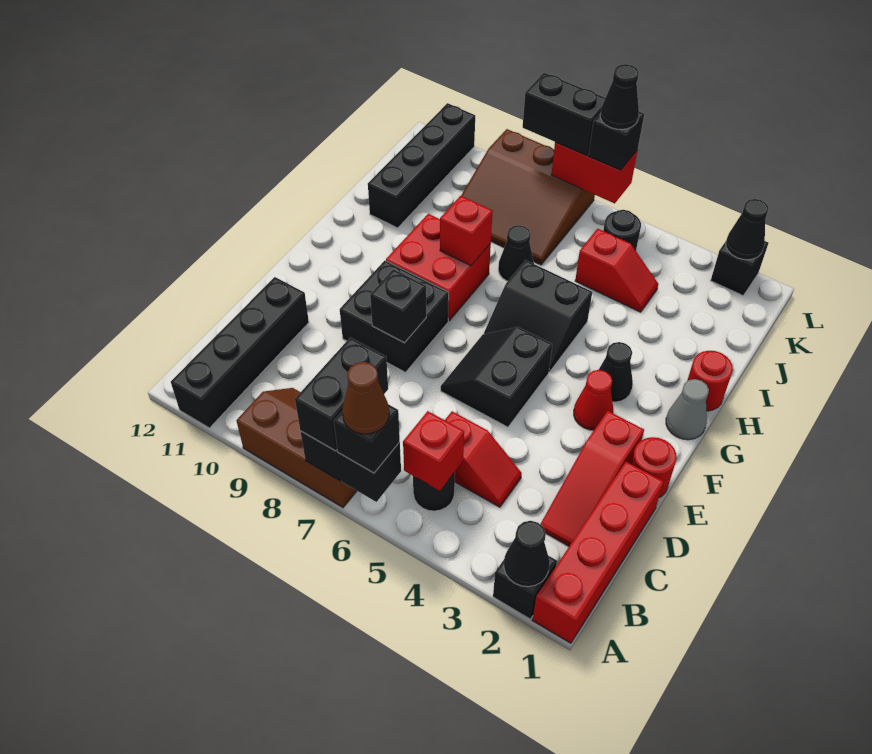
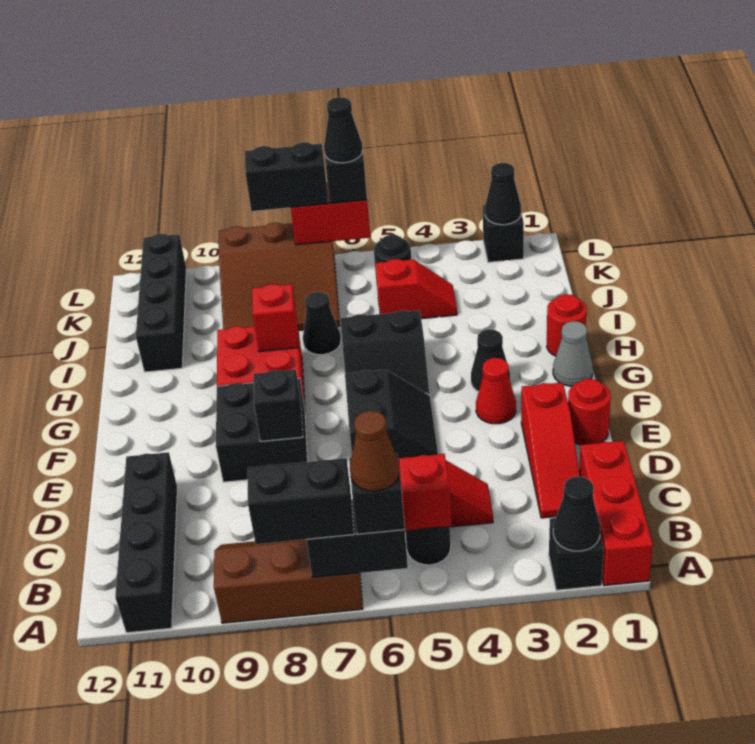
red 1x4 brick [532,462,664,643] -> red 1x3 brick [579,441,653,586]
black 1x2 brick [295,337,388,451] -> black 1x2 brick turned to [248,458,354,544]
black 2x2 slope [441,327,552,427] -> black 2x2 slope turned to [345,370,438,462]

